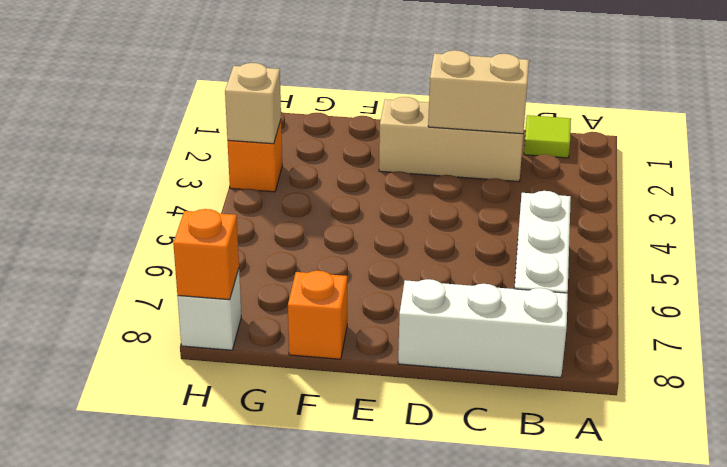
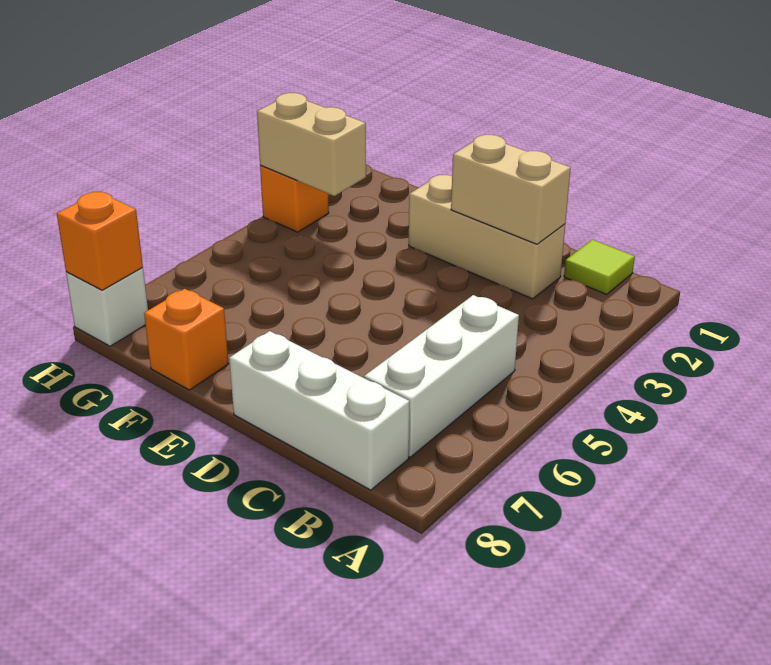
tan 1x1 brick [225,63,281,144] -> tan 1x2 brick [257,93,366,196]

